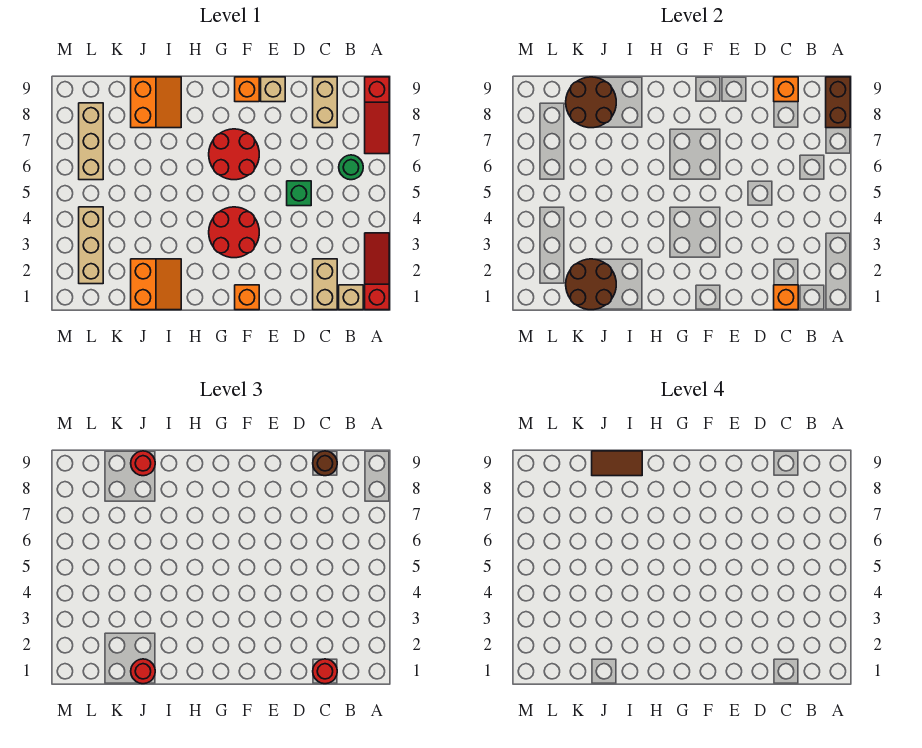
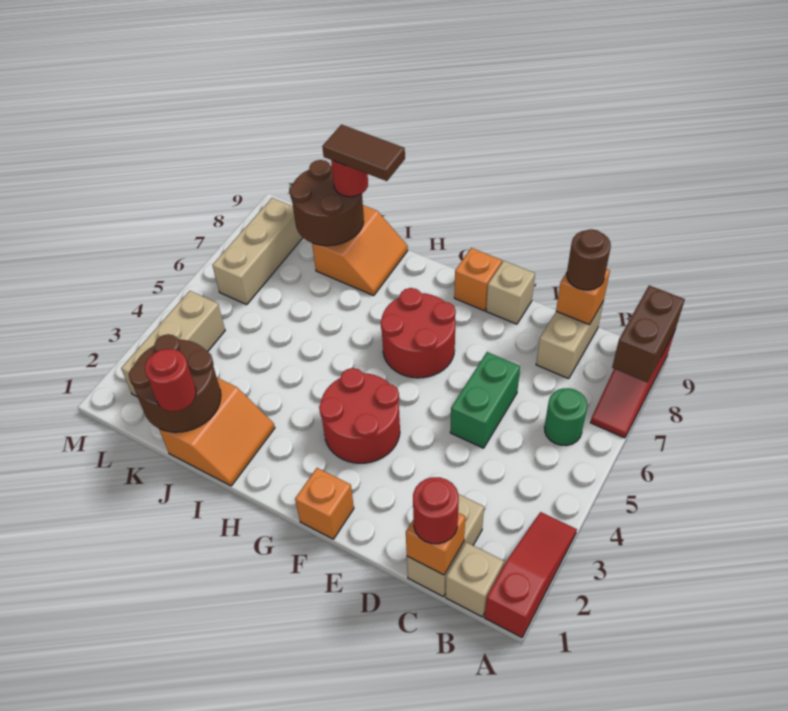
green 1x1 brick [287,181,311,206] -> green 1x2 brick [450,352,520,448]

